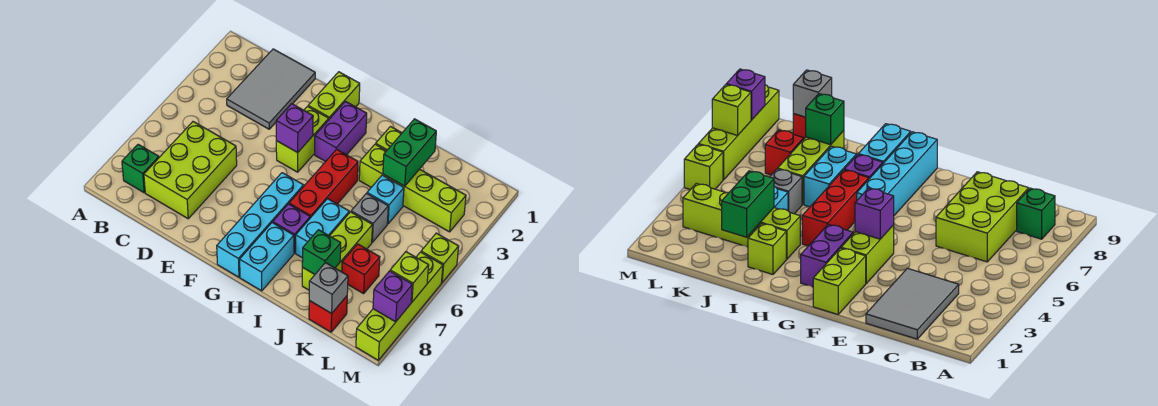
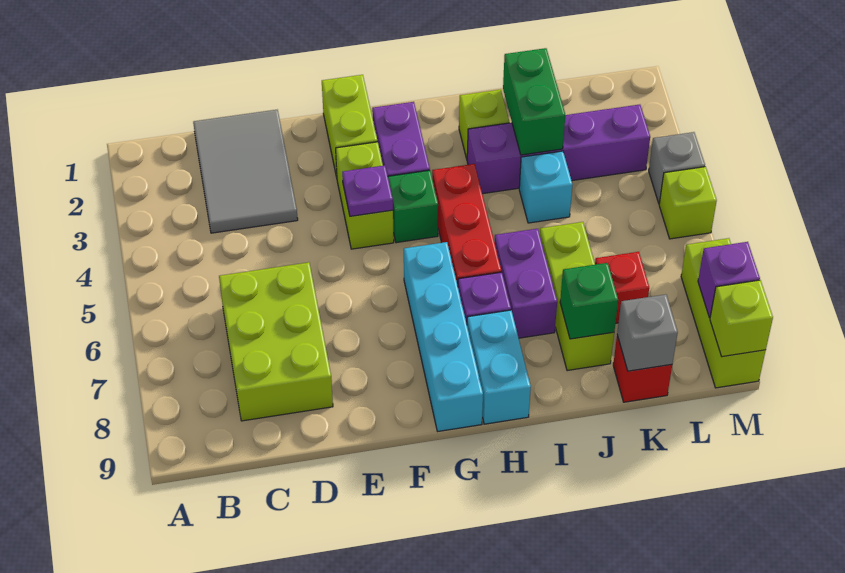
green 1x1 brick [122,144,159,193] -> green 1x1 brick moved to [388,170,438,243]
purple 1x1 brick [276,104,313,153] -> purple 1x1 plate [342,165,393,216]
lime 1x4 brick [359,144,466,232] -> purple 1x4 brick [467,105,650,194]
cyan 1x2 brick [296,199,349,258] -> purple 1x2 brick [495,229,557,338]
grey 1x1 brick [351,194,388,242] -> grey 1x1 brick moved to [649,132,705,203]
lime 1x4 brick [356,252,443,360] -> lime 1x3 brick [681,238,766,388]
lime 1x1 brick [390,252,429,302] -> lime 1x1 brick moved to [710,280,773,357]

